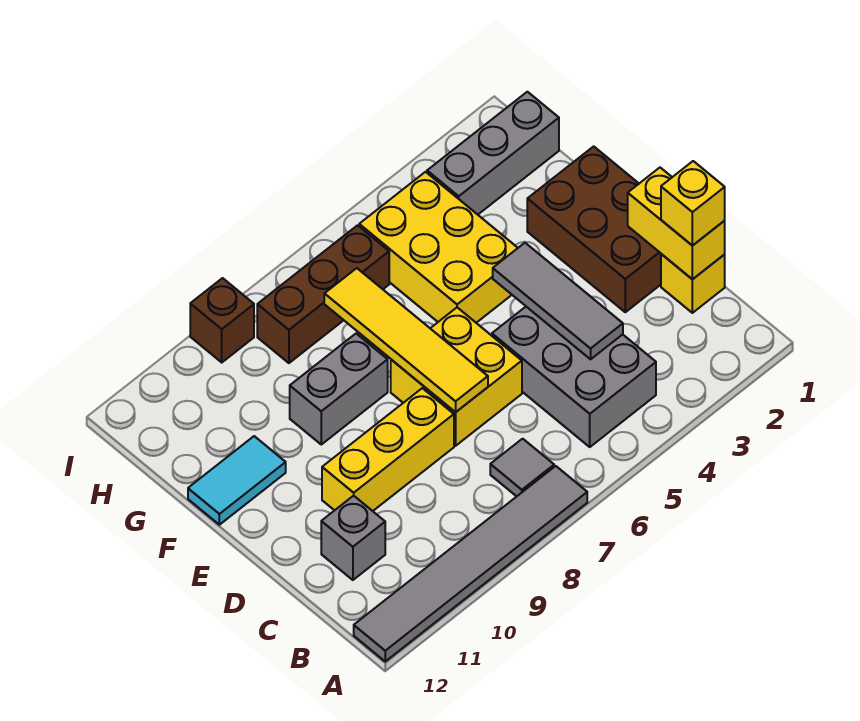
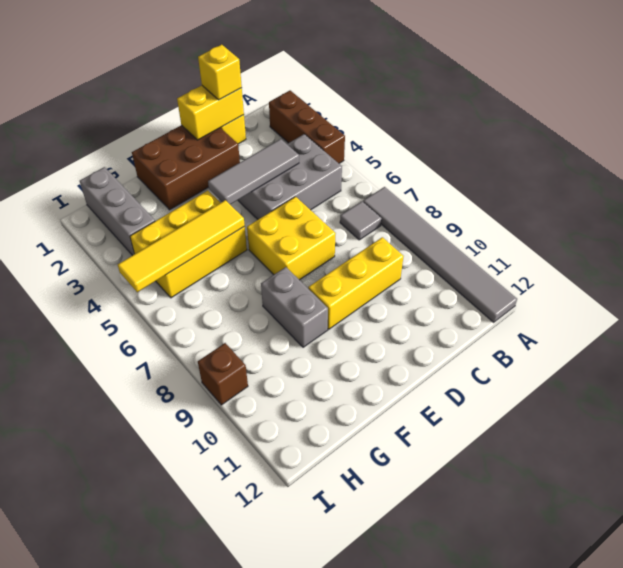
grey 1x1 brick [321,496,385,580] -> none
yellow 1x4 tile [324,268,488,412] -> yellow 1x4 tile moved to [118,200,245,292]
yellow 1x3 brick [322,388,454,511] -> yellow 1x3 brick turned to [308,237,404,329]
cyan 1x2 tile [188,436,286,525] -> none
brown 1x3 brick [257,225,389,363] -> brown 1x3 brick moved to [269,91,345,163]

